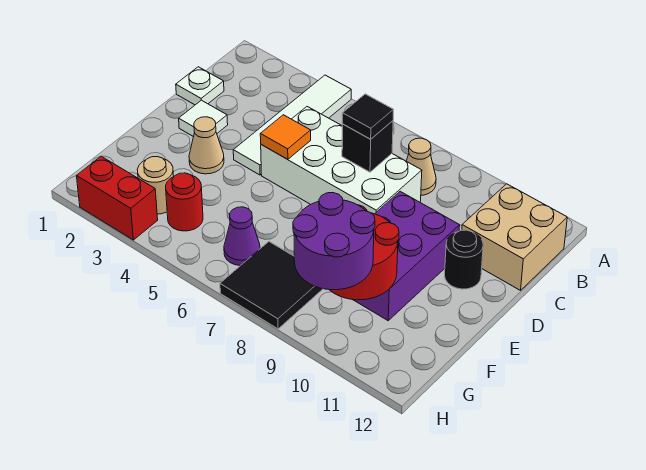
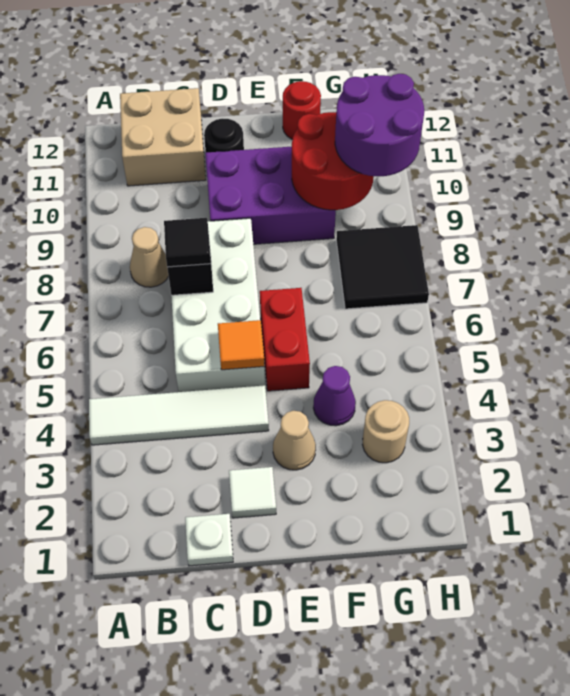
red 1x1 round brick [166,173,203,231] -> red 1x1 round brick moved to [283,81,321,139]
purple 1x1 cone [224,207,260,266] -> purple 1x1 cone moved to [313,366,356,426]
red 1x2 brick [77,156,158,240] -> red 1x2 brick moved to [260,288,310,391]

